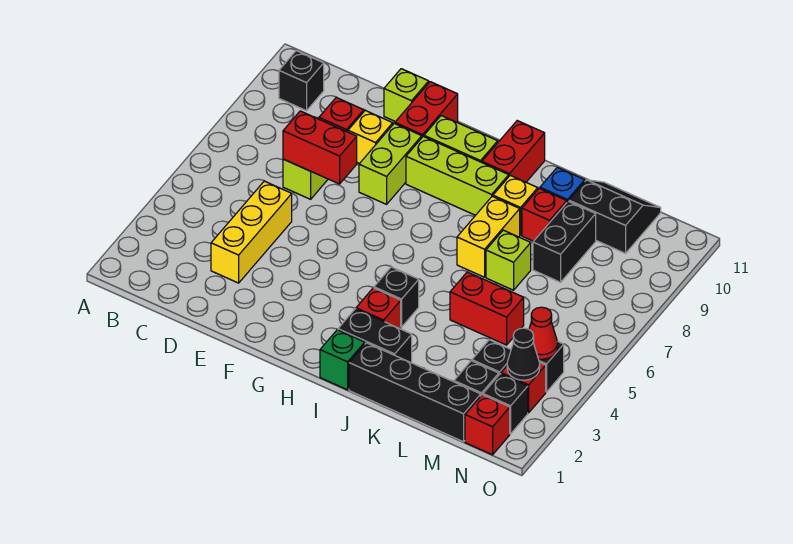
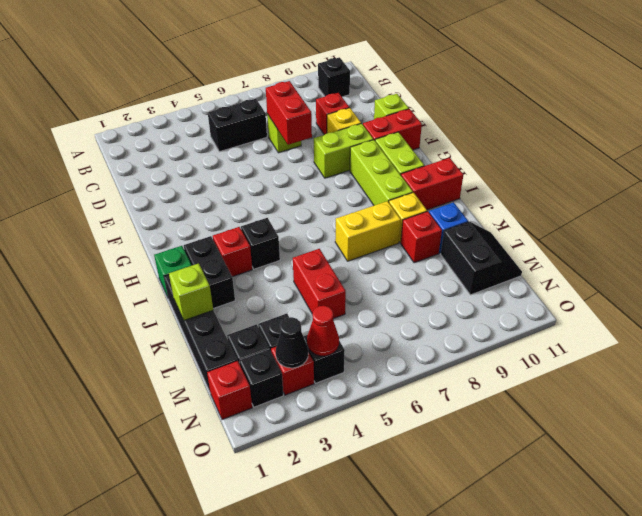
yellow 1x3 brick [211,181,292,283] -> none
lime 1x1 brick [486,230,531,290] -> lime 1x1 brick moved to [169,263,213,320]
black 1x2 brick [533,201,596,282] -> black 1x2 brick moved to [208,99,267,152]

